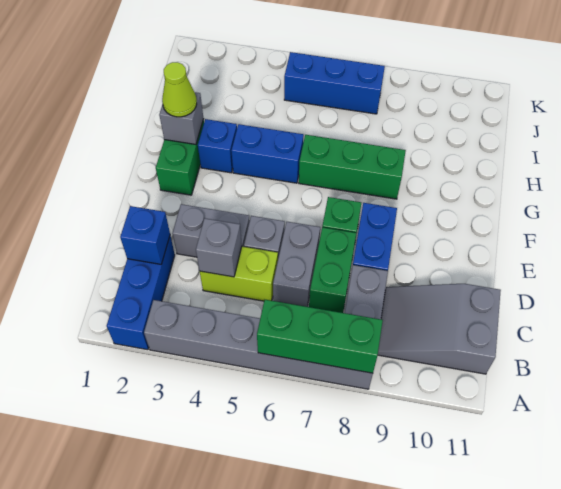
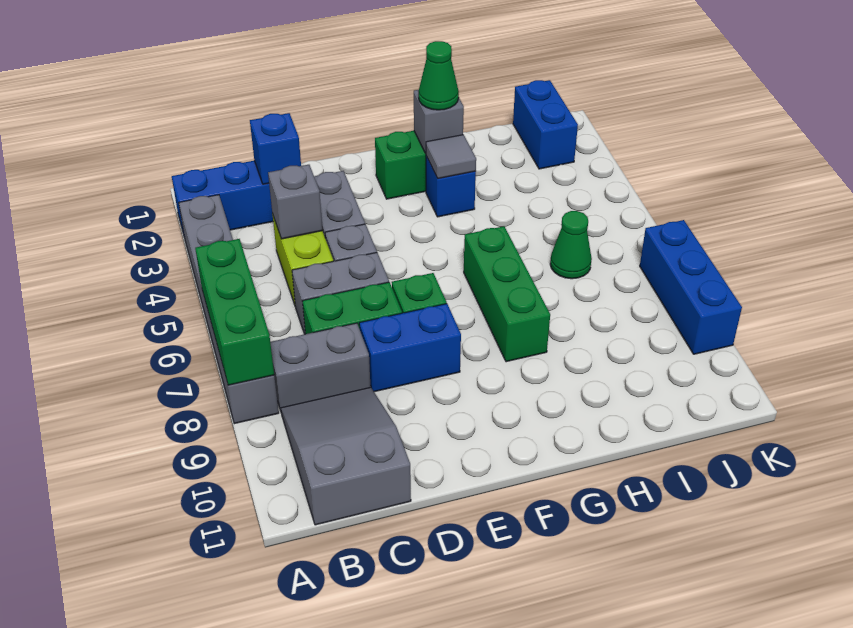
lime 1x1 cone [162,62,197,117] -> green 1x1 cone [419,41,459,110]
none -> grey 1x1 tile [426,135,476,178]
blue 1x2 brick [231,124,304,183] -> blue 1x2 brick moved to [513,80,578,169]
none -> green 1x1 cone [550,211,592,279]
blue 1x3 brick [284,52,385,114] -> blue 1x3 brick moved to [640,220,742,354]

